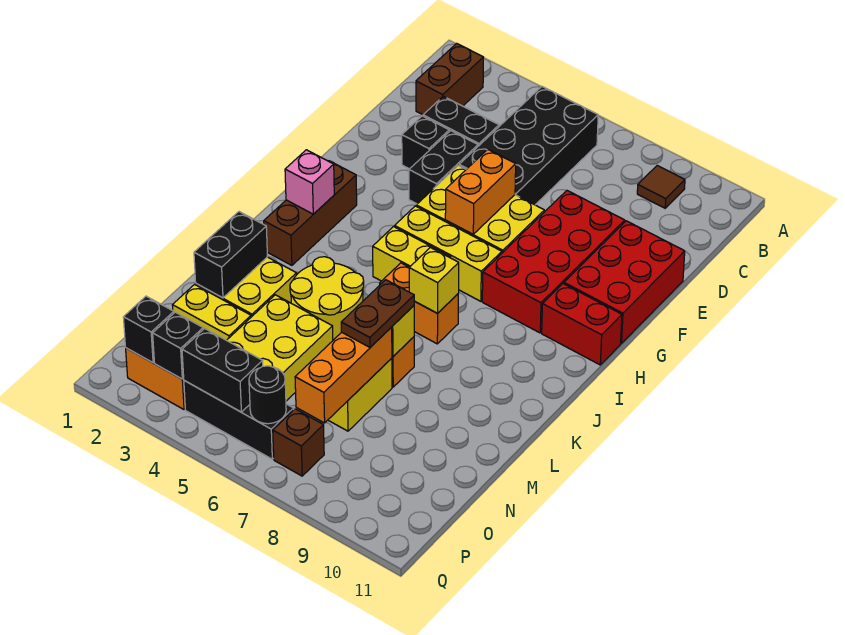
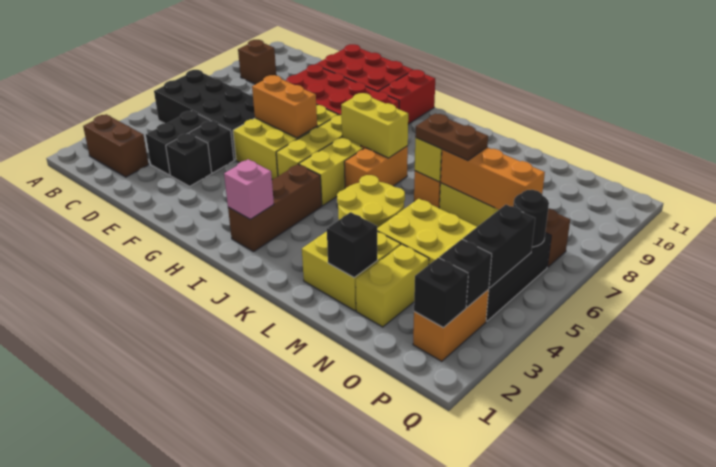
brown 1x1 tile [637,166,685,208] -> brown 1x1 brick [238,40,276,84]
black 1x2 brick [409,131,478,204] -> black 1x1 brick [189,121,234,173]
brown 1x3 brick [264,161,357,265] -> brown 1x3 brick turned to [228,164,322,252]
yellow 1x1 brick [409,248,459,313] -> yellow 1x2 brick [341,93,408,158]
black 1x2 brick [194,212,268,298] -> black 1x1 brick [327,212,377,278]

